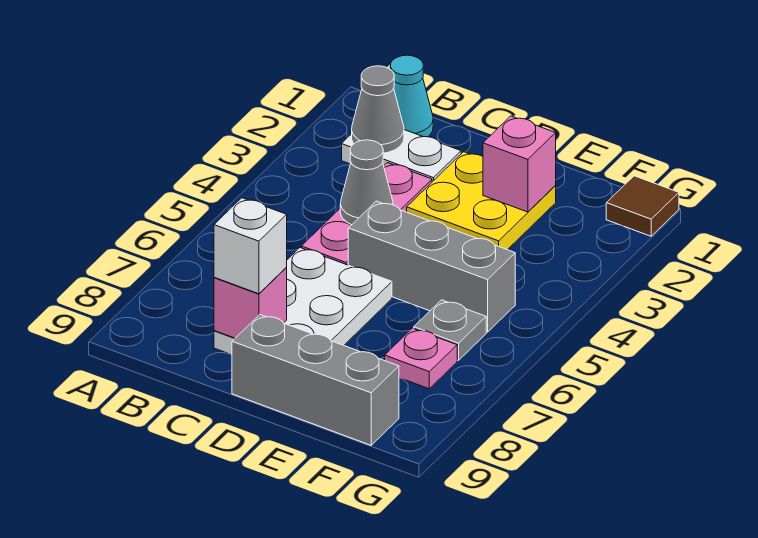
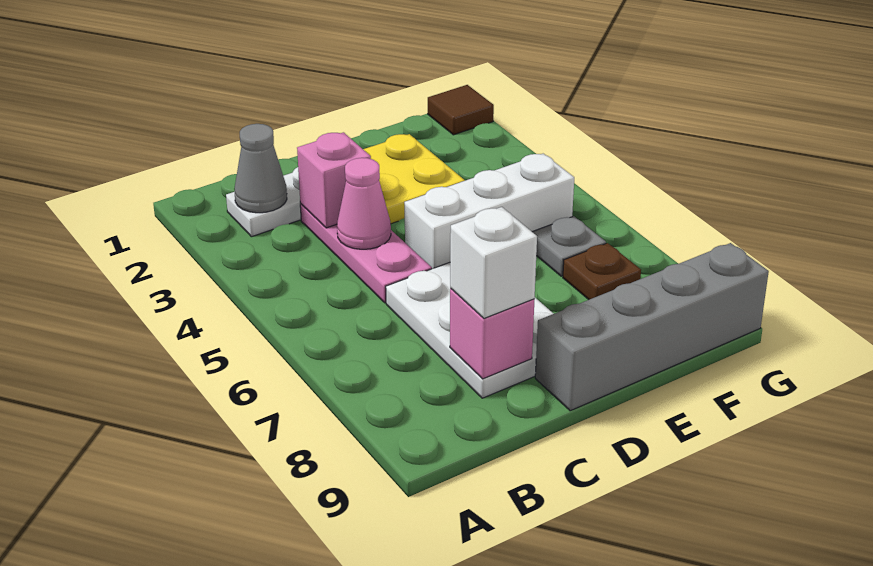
cyan 1x1 cone [390,55,433,137] -> none
grey 1x1 cone [340,140,393,225] -> pink 1x1 cone [337,158,391,249]
grey 1x3 brick [348,201,515,332] -> white 1x3 brick [404,154,574,269]
grey 1x3 brick [232,315,399,445] -> grey 1x4 brick [535,243,769,411]
pink 1x1 brick [483,116,556,212] -> pink 1x1 brick moved to [297,132,371,228]
pink 1x1 plate [385,328,457,389] -> brown 1x1 plate [563,243,641,300]

